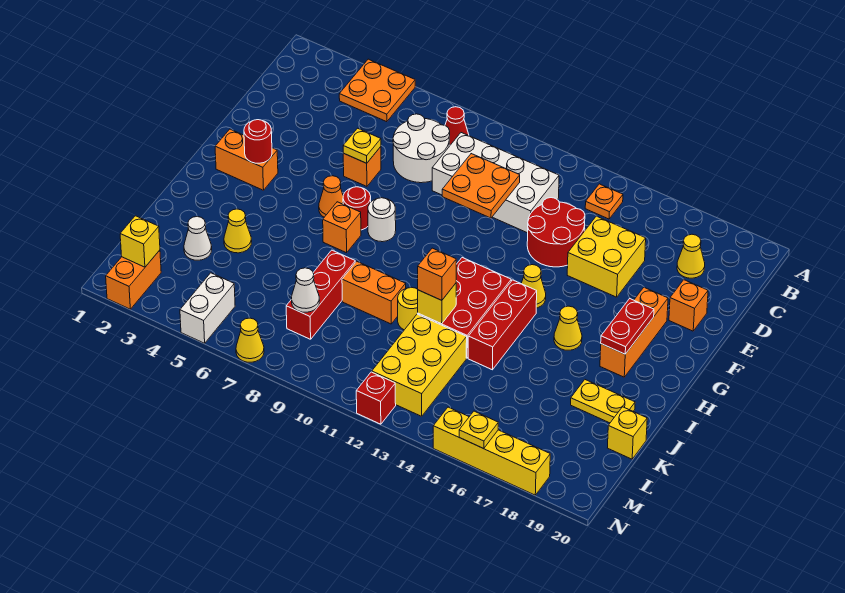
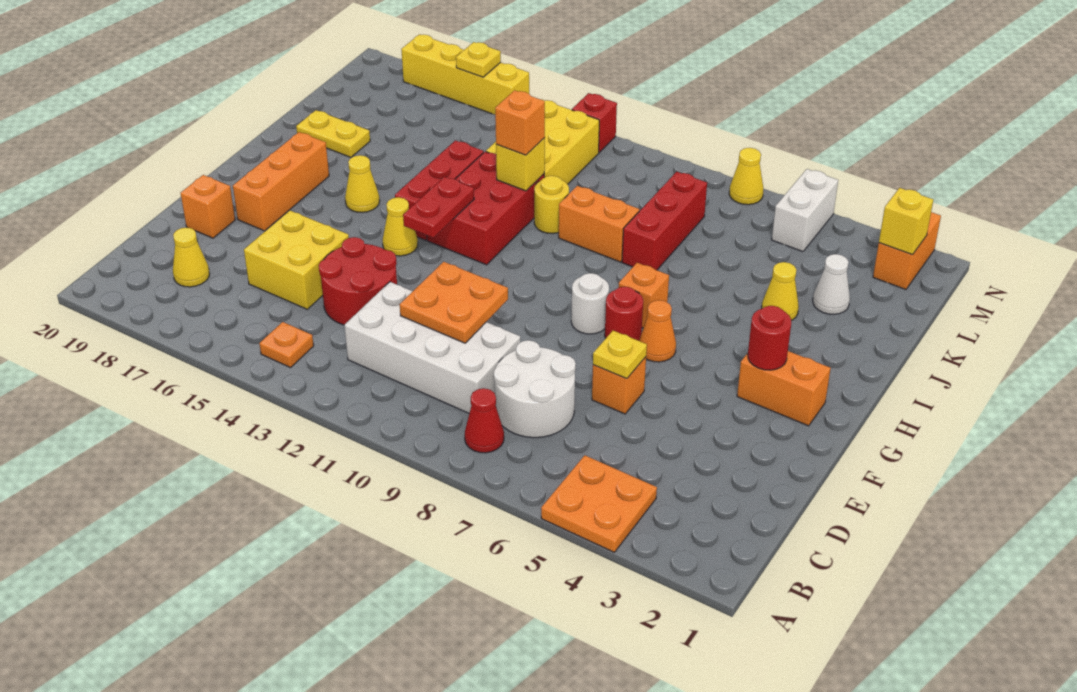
red 1x2 plate [601,299,654,354] -> red 1x2 plate moved to [403,177,474,237]
yellow 1x1 brick [608,407,647,459] -> none
white 1x1 cone [291,268,320,312] -> none

